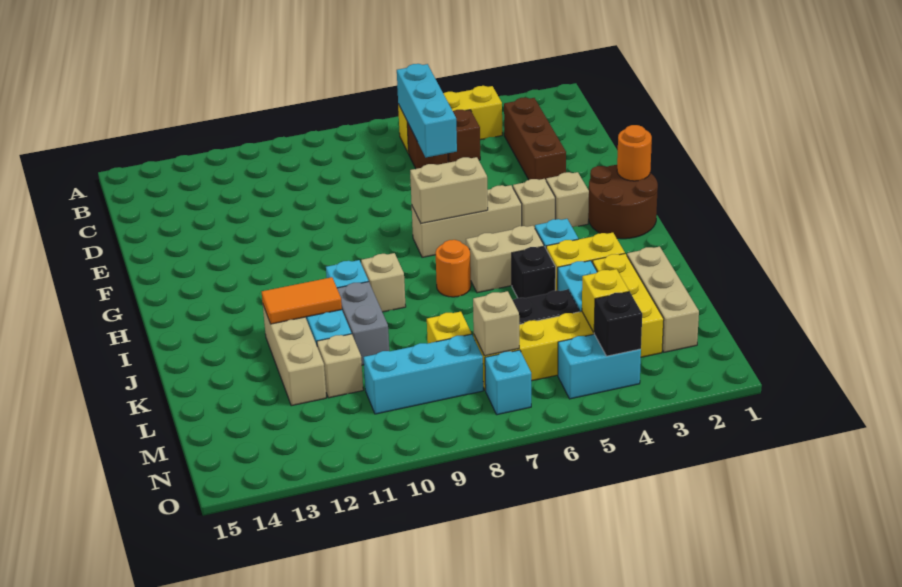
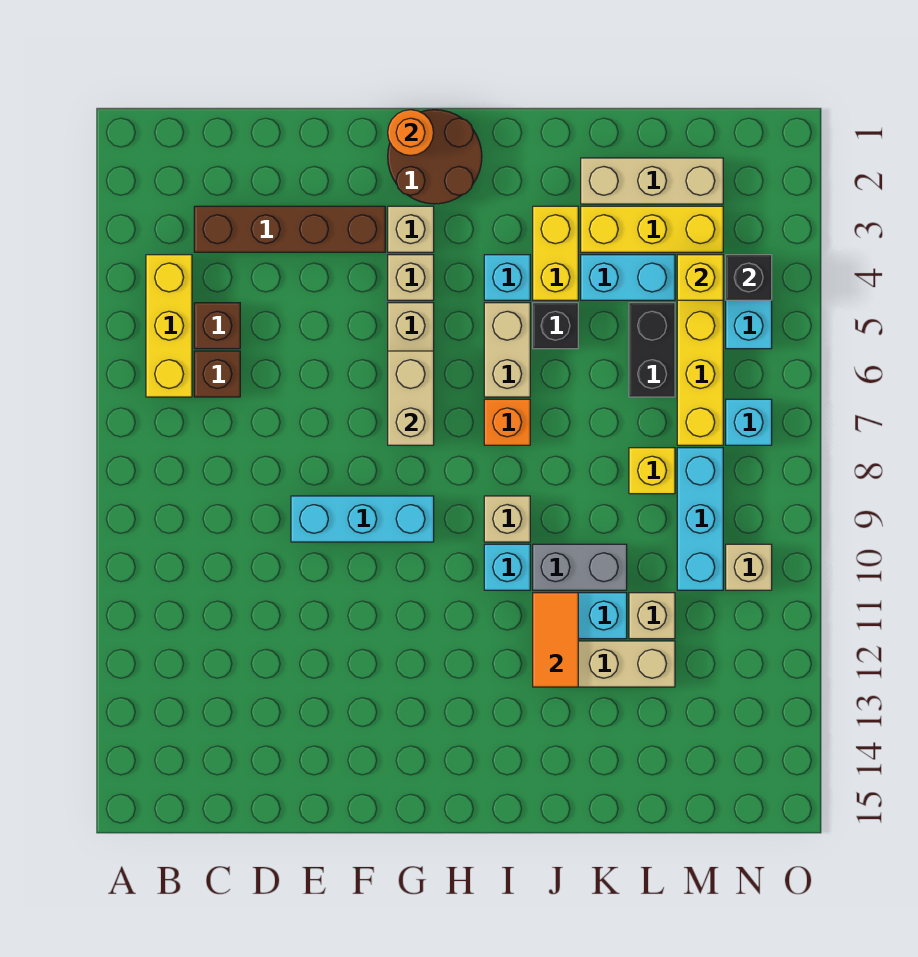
cyan 1x3 brick [397,64,457,157] -> cyan 1x3 brick moved to [291,496,434,542]
brown 1x3 brick [504,98,566,180] -> brown 1x4 brick [194,206,385,252]
orange 1x1 round brick [436,240,471,297] -> orange 1x1 brick [484,399,530,445]
tan 1x1 brick [473,291,519,356] -> tan 1x1 brick moved to [726,544,772,590]

